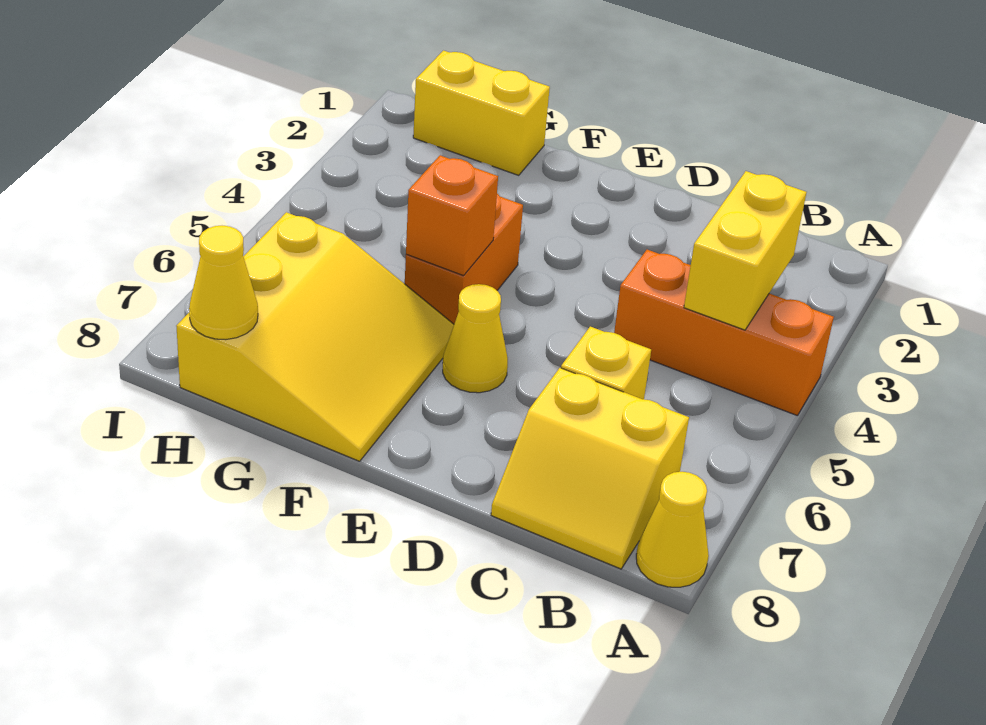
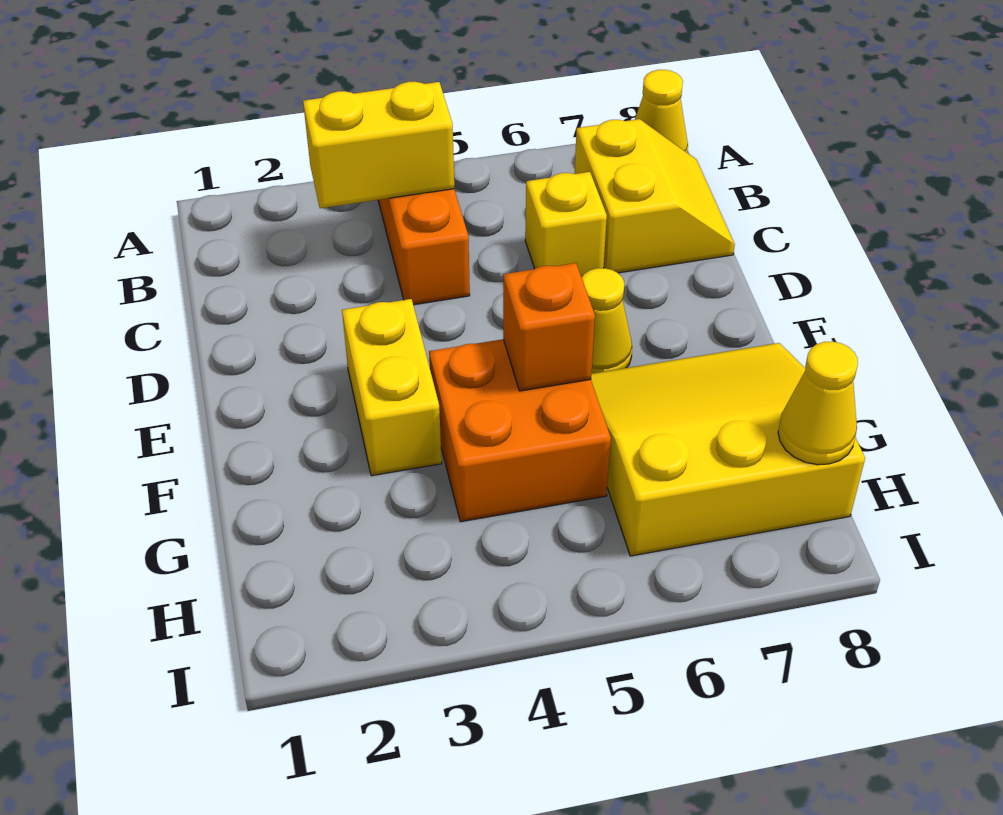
orange 1x2 brick [405,194,523,324] -> orange 2x2 brick [429,339,611,522]
yellow 1x2 brick [413,51,550,175] -> yellow 1x2 brick moved to [342,299,442,476]

